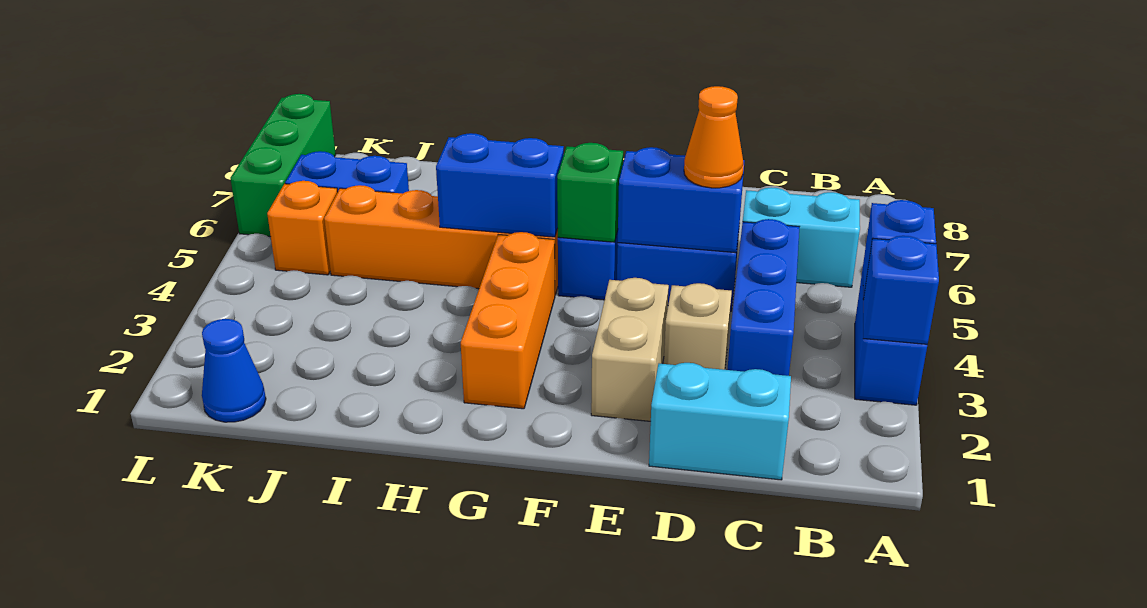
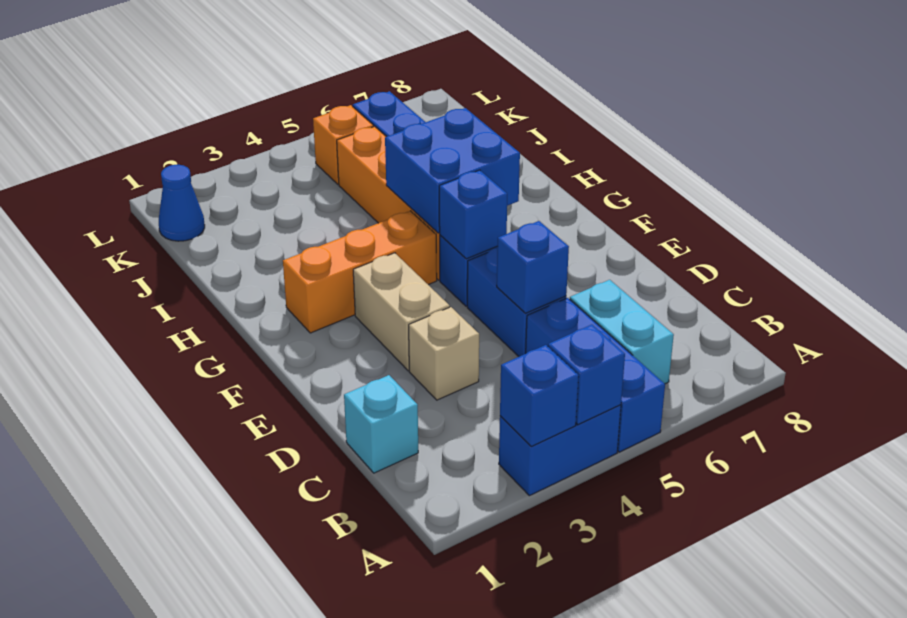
cyan 1x2 brick [649,363,791,480] -> cyan 1x1 brick [344,375,418,473]
blue 1x3 brick [727,219,799,376] -> blue 1x3 brick turned to [526,298,665,452]
blue 1x2 brick [618,147,745,253] -> blue 1x1 brick [497,221,569,313]
orange 1x1 cone [684,86,744,188] -> none
tan 1x2 brick [591,278,669,421] -> tan 1x2 brick turned to [353,253,450,371]
green 1x1 brick [557,143,623,242] -> blue 1x1 brick [439,170,507,259]
blue 1x2 brick [436,133,564,237] -> blue 2x2 brick [385,108,520,233]
green 1x3 brick [230,94,336,237] -> none

